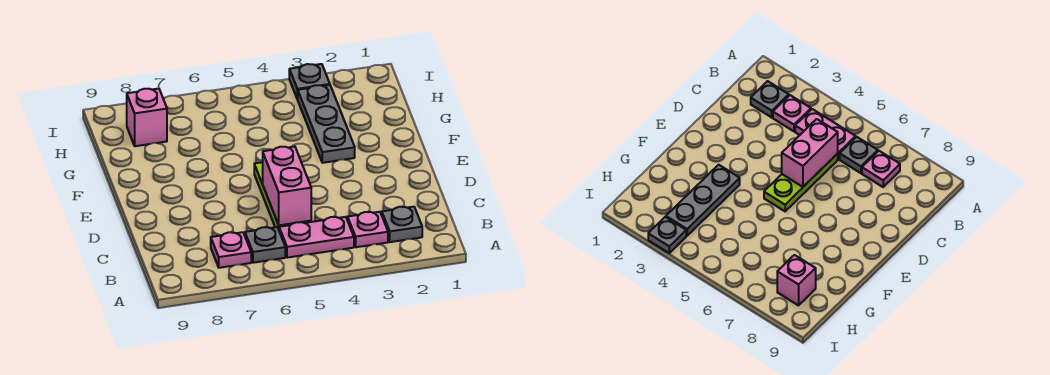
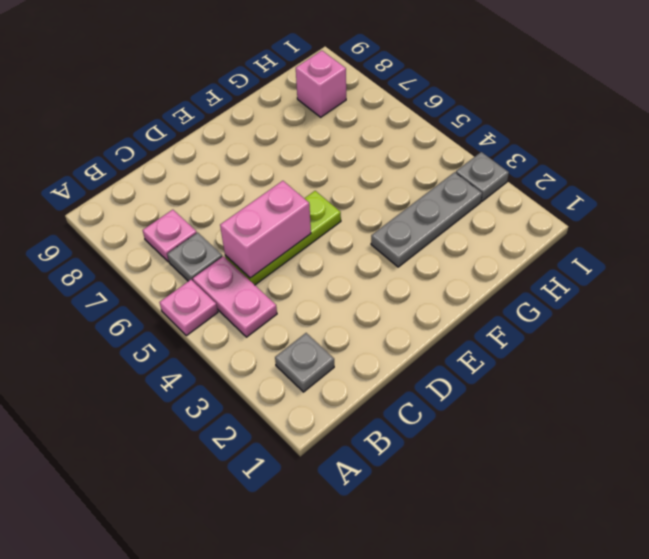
pink 1x1 plate [348,212,388,247] -> pink 1x1 plate moved to [160,280,218,336]

